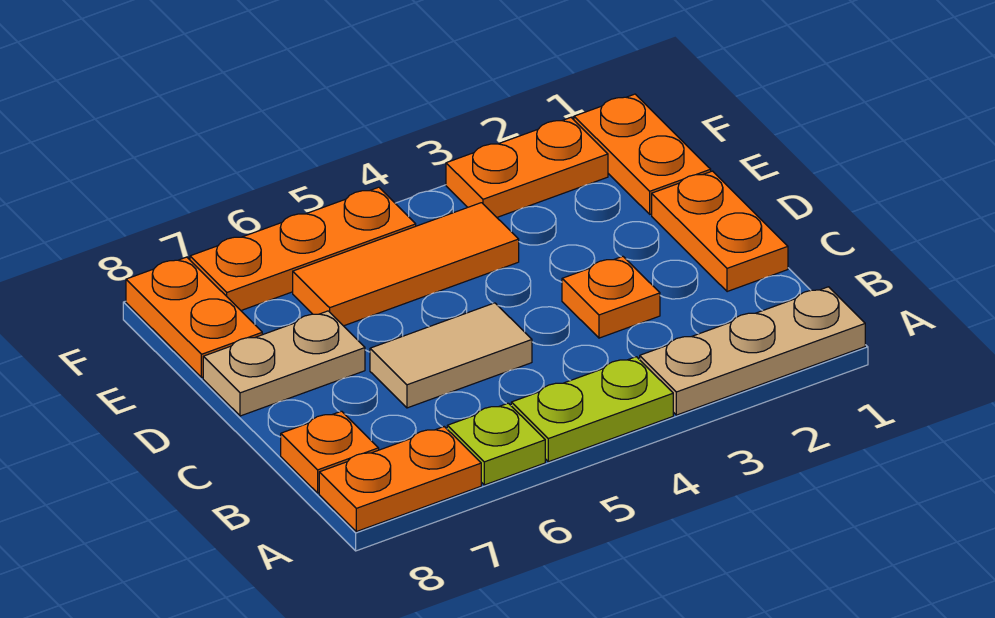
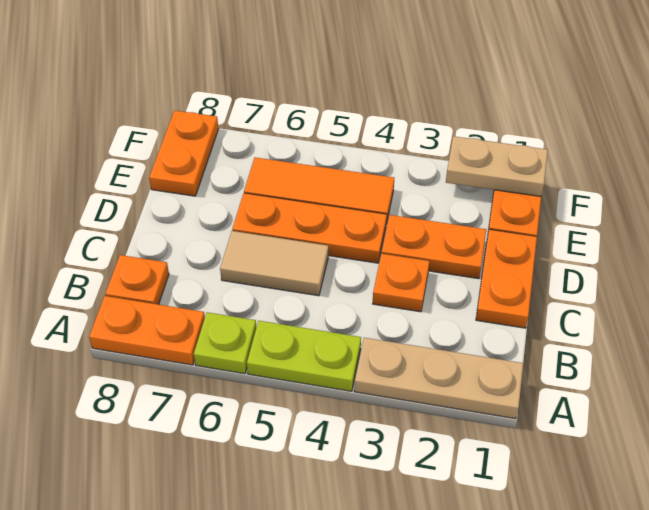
tan 1x2 plate [203,311,365,416] -> tan 1x2 plate moved to [446,136,548,196]
orange 1x2 plate [446,118,608,217] -> orange 1x2 plate moved to [381,215,486,279]
orange 1x3 plate [190,187,416,310] -> orange 1x3 plate moved to [232,193,387,263]

